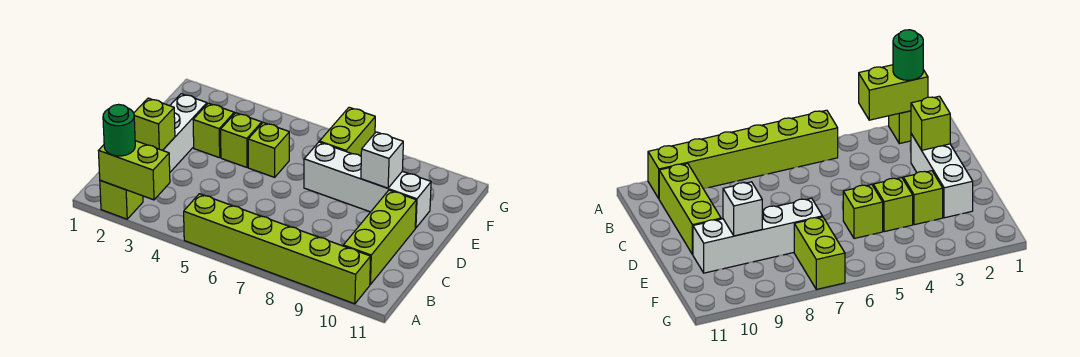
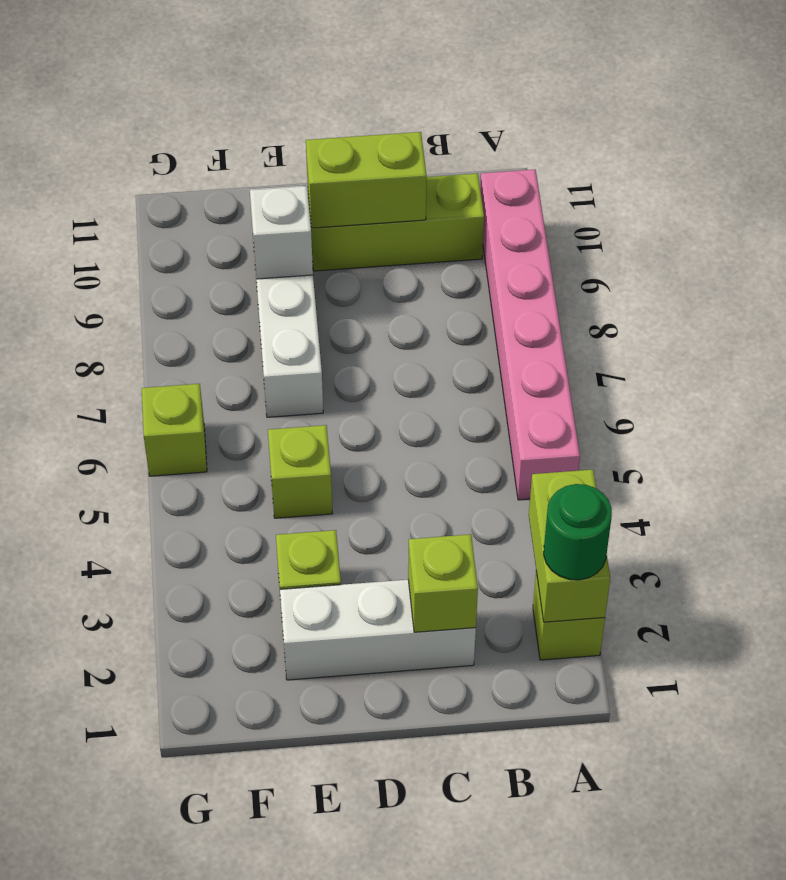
lime 1x6 brick [184,194,371,304] -> pink 1x6 brick [480,169,580,500]
lime 1x1 brick [221,113,262,167] -> lime 1x1 brick moved to [142,384,207,476]
lime 1x2 brick [319,107,375,156] -> lime 1x2 brick moved to [306,132,427,228]

